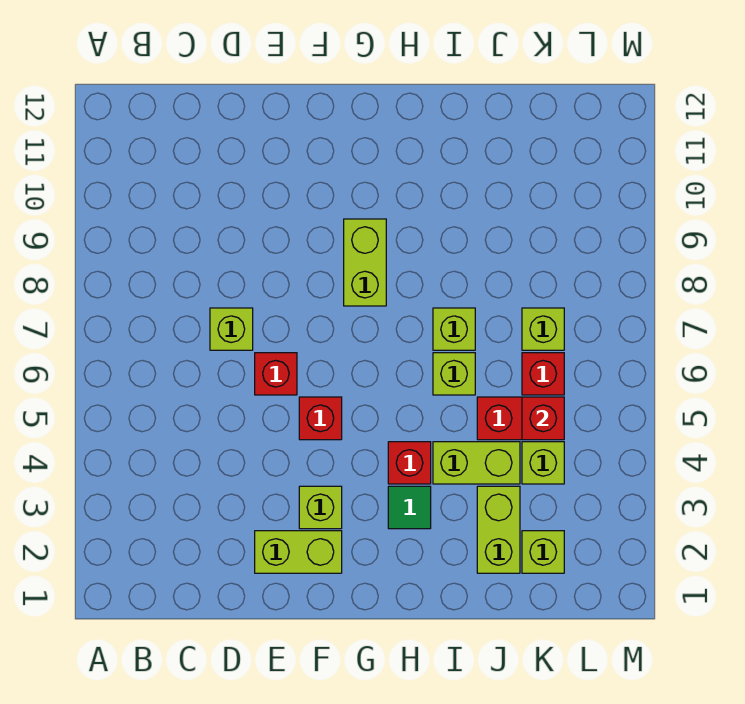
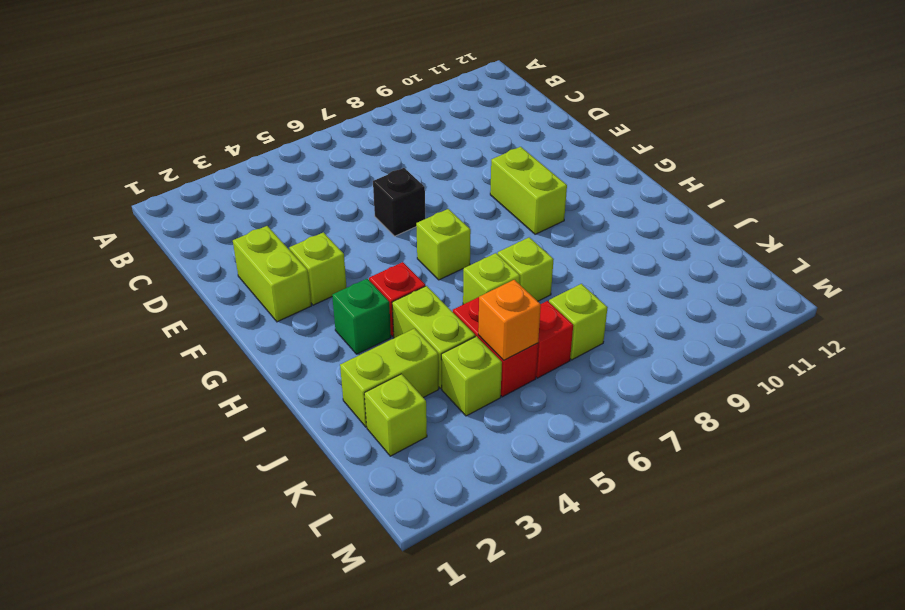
lime 1x1 brick [210,308,253,350] -> lime 1x1 brick moved to [416,209,471,280]
red 1x1 brick [255,353,297,395] -> black 1x1 brick [373,168,425,236]
red 1x1 brick [299,397,342,440] -> none
lime 1x2 brick [344,219,386,306] -> lime 1x2 brick turned to [490,147,567,234]
green 1x1 tile [388,486,431,529] -> green 1x1 brick [332,279,391,354]
red 1x1 brick [522,397,564,440] -> orange 1x1 brick [478,280,541,360]

